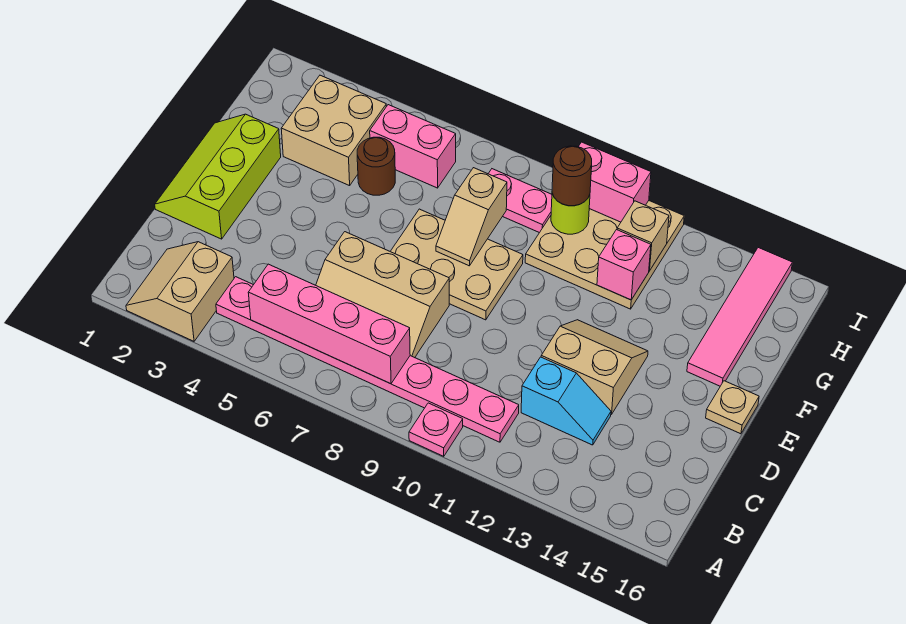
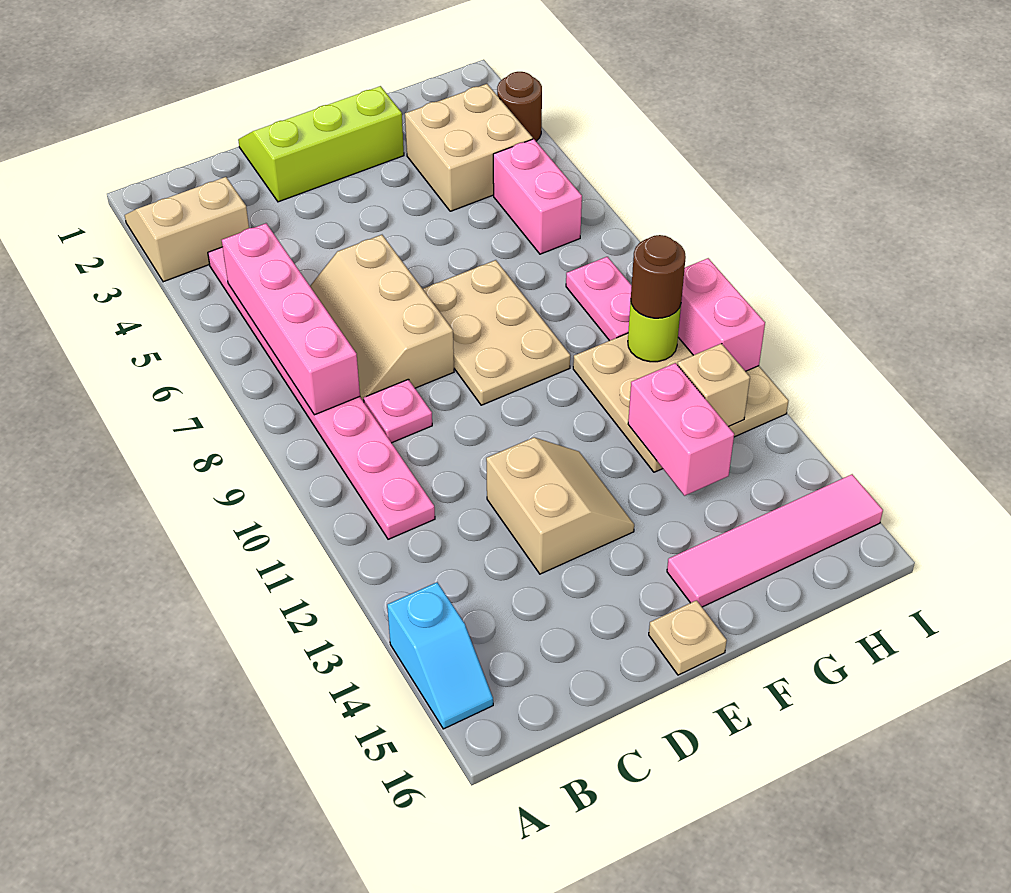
pink 1x1 plate [409,403,463,456] -> pink 1x1 plate moved to [364,379,432,443]
cyan 1x2 slope [521,357,611,445] -> cyan 1x2 slope moved to [387,582,493,729]
tan 1x2 slope [436,168,507,266] -> none
brown 1x1 round brick [357,137,395,195] -> brown 1x1 round brick moved to [497,72,542,141]
pink 1x1 brick [597,230,651,300] -> pink 1x2 brick [628,363,734,496]

